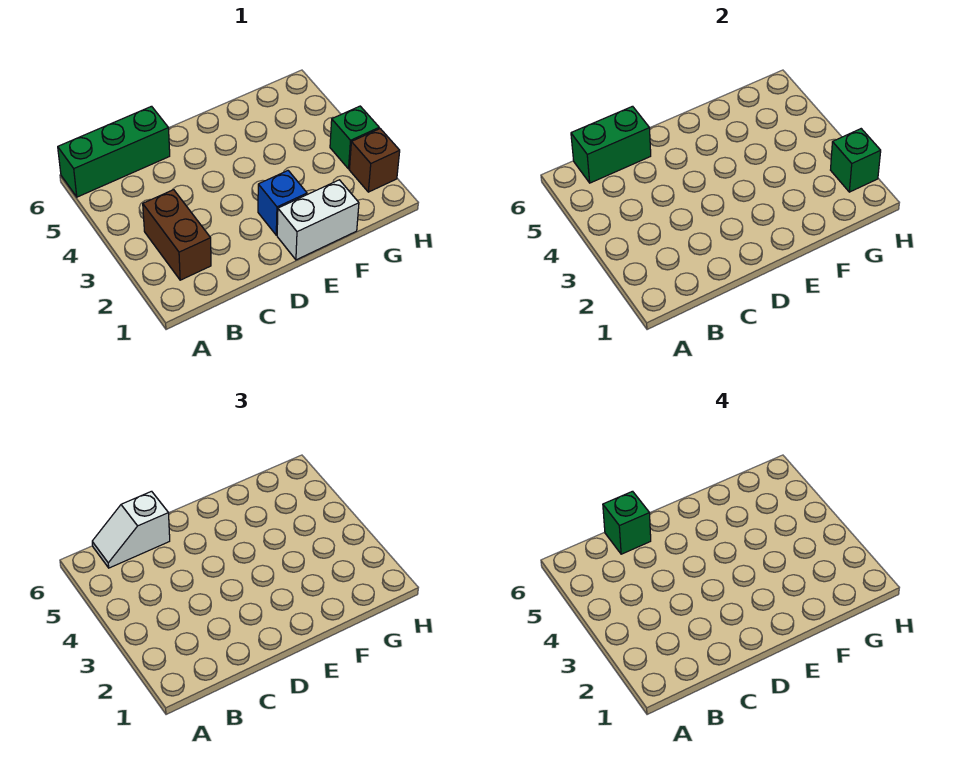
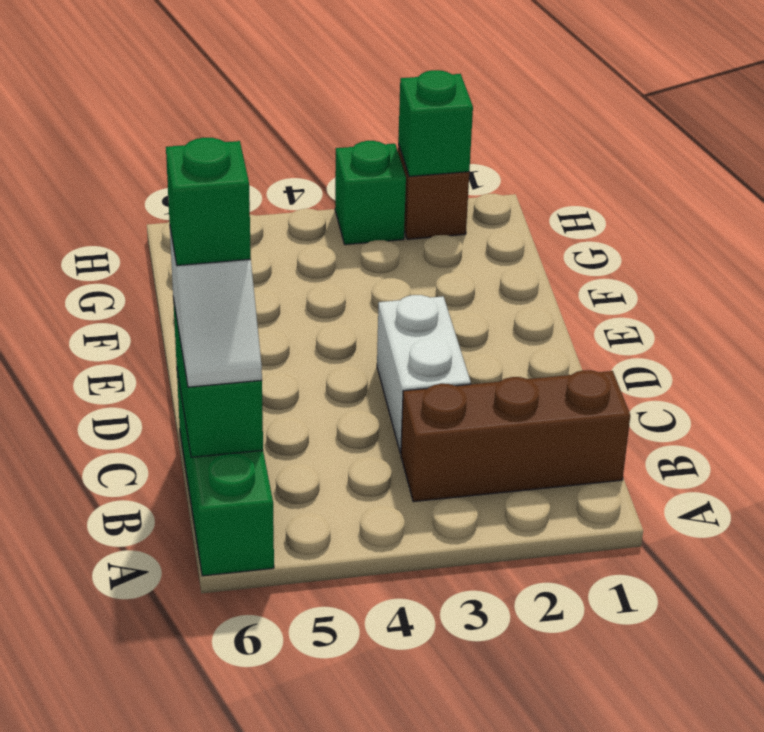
brown 1x2 brick [143,190,211,280] -> brown 1x3 brick [401,370,630,502]
white 1x2 brick [277,180,359,260] -> white 1x2 brick moved to [377,295,471,453]
blue 1x1 brick [258,171,307,235] -> none

